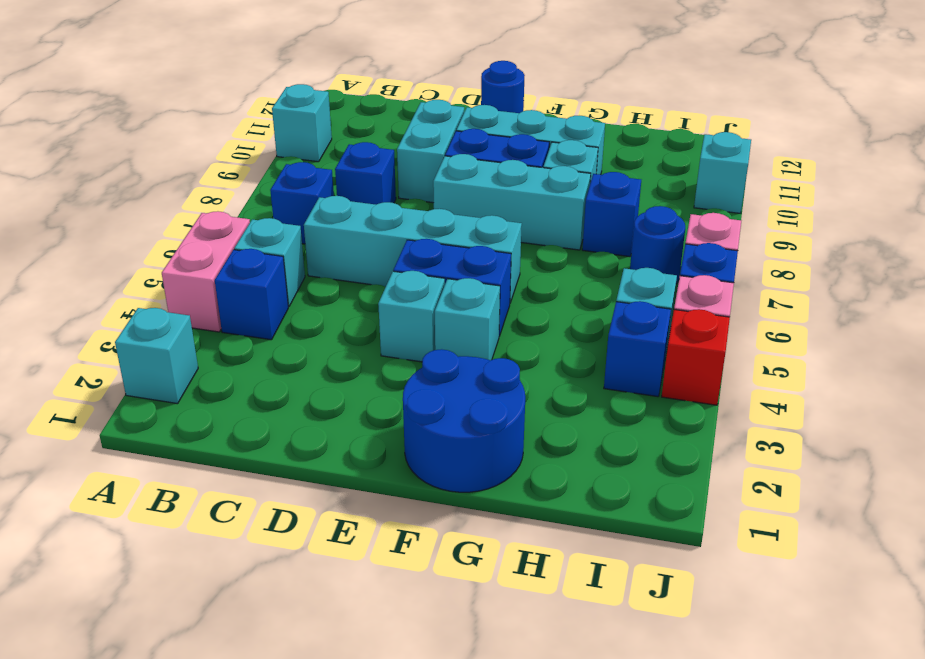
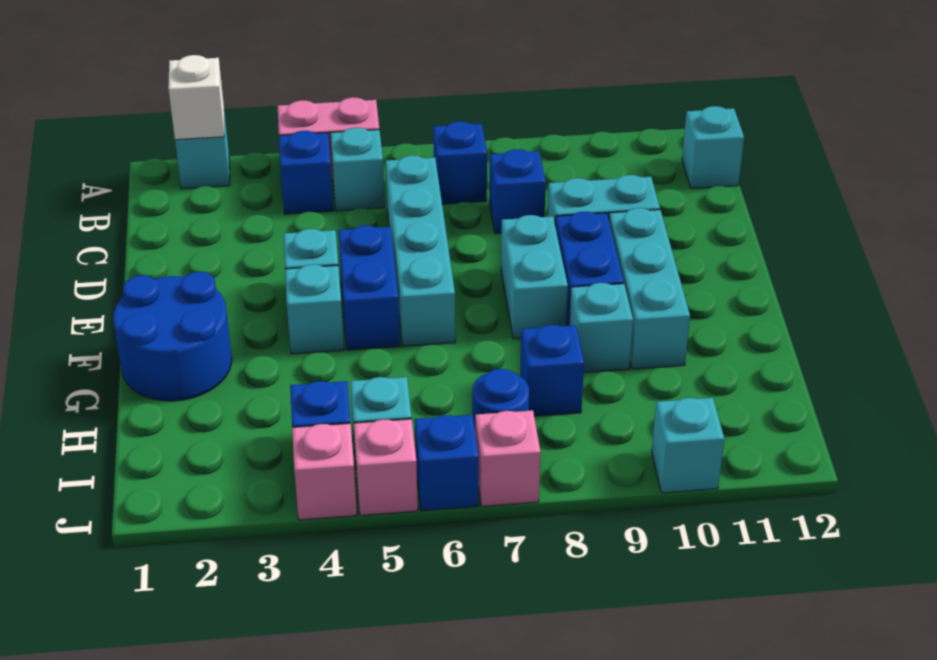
none -> white 1x1 brick [168,55,224,140]
cyan 1x1 brick [272,84,332,162] -> cyan 1x1 brick moved to [682,106,744,189]
cyan 1x3 brick [433,154,591,250] -> cyan 1x2 brick [501,215,568,339]
blue 1x1 round brick [481,61,525,113] -> none
red 1x1 brick [662,309,730,405] -> pink 1x1 brick [292,423,357,520]

